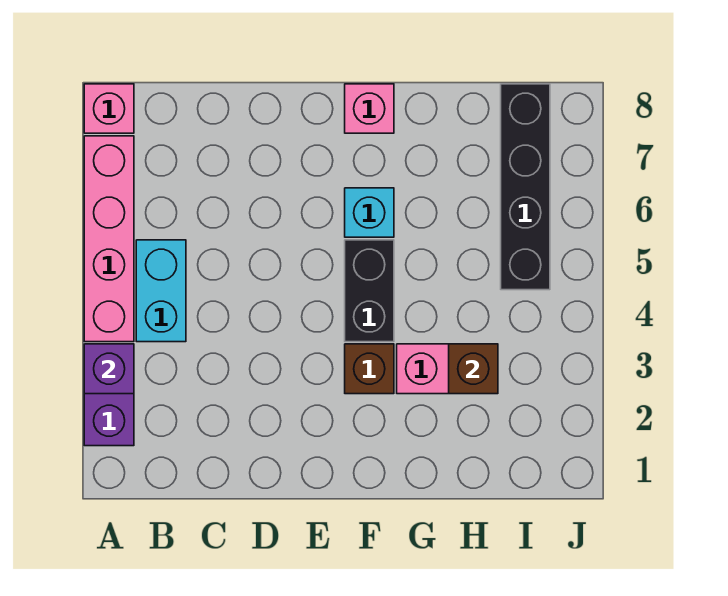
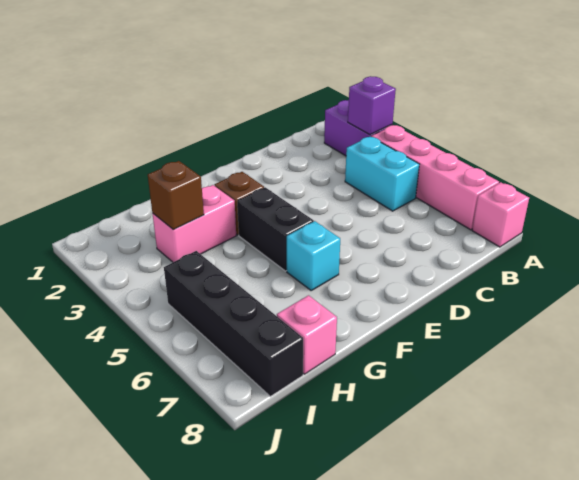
pink 1x1 brick [345,84,394,133] -> pink 1x1 brick moved to [277,295,337,374]

